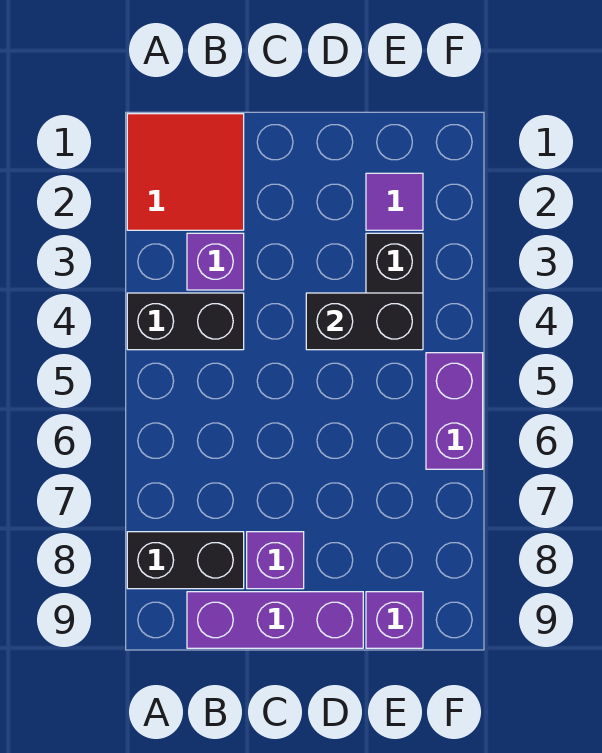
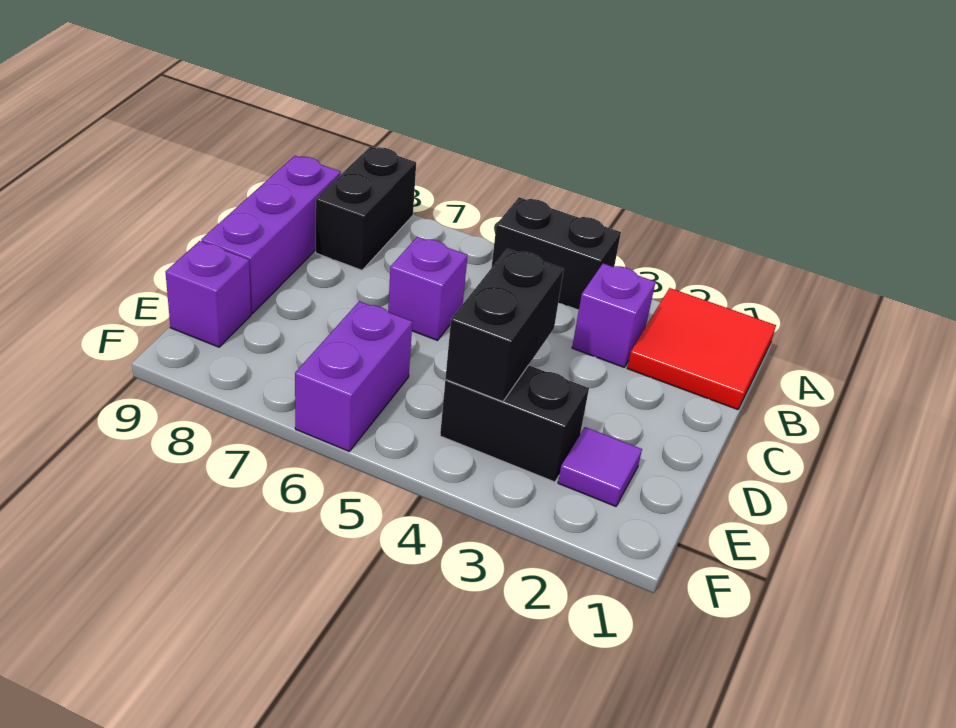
black 1x2 brick [127,293,244,350] -> black 1x2 brick turned to [491,197,621,310]
purple 1x1 brick [247,532,304,589] -> purple 1x1 brick moved to [388,237,468,340]
purple 1x2 brick [426,353,483,469] -> purple 1x2 brick turned to [295,301,412,451]

